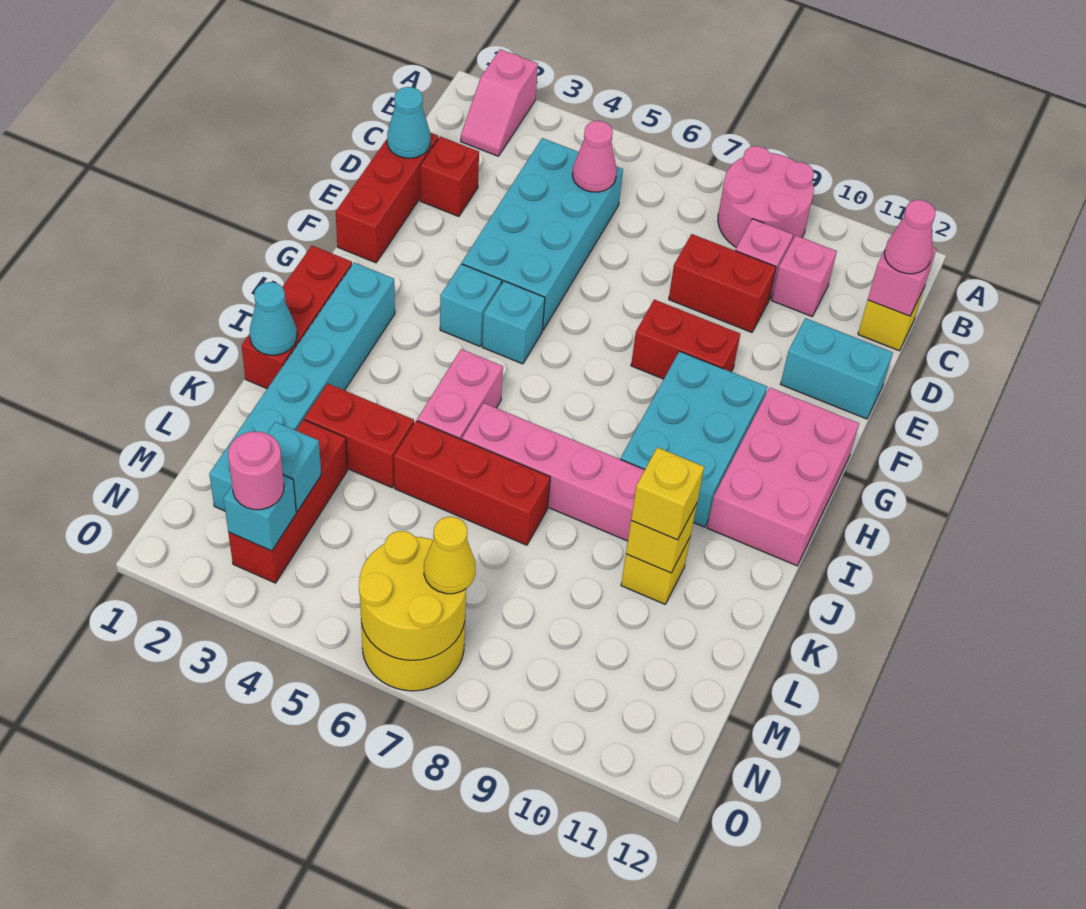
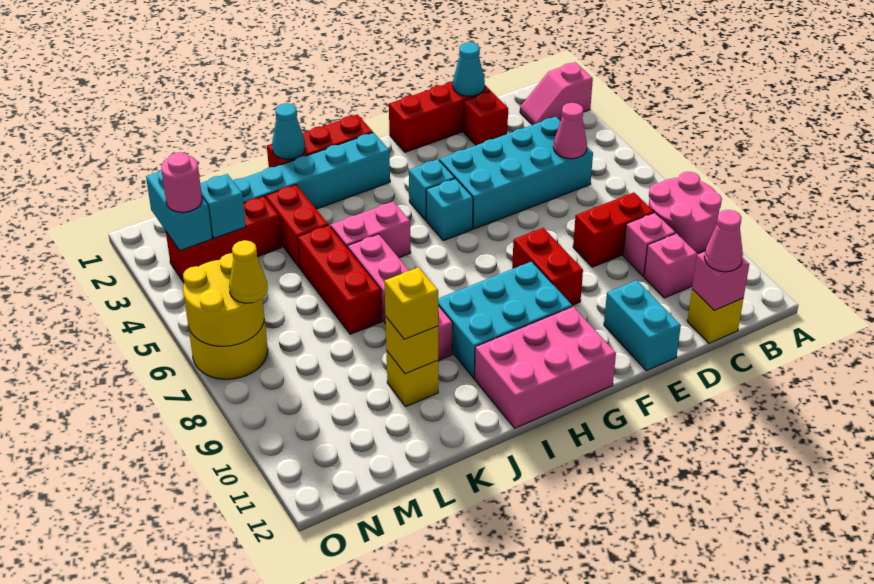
red 1x2 brick [669,234,776,332] -> red 1x2 brick turned to [573,193,654,267]
cyan 1x1 brick [224,475,296,551] -> cyan 1x2 brick [146,170,212,251]

